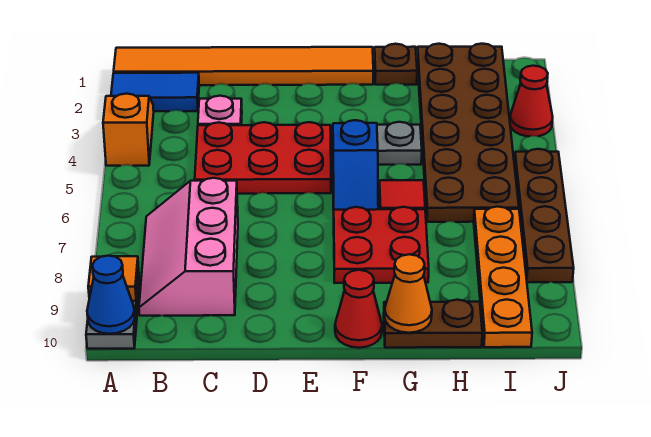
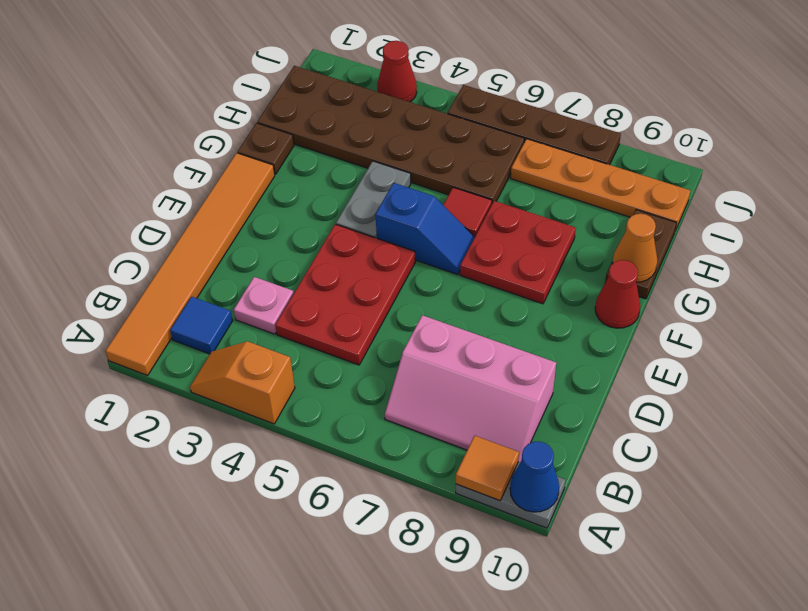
blue 1x2 tile [111,73,199,111] -> blue 1x1 tile [170,297,233,354]

